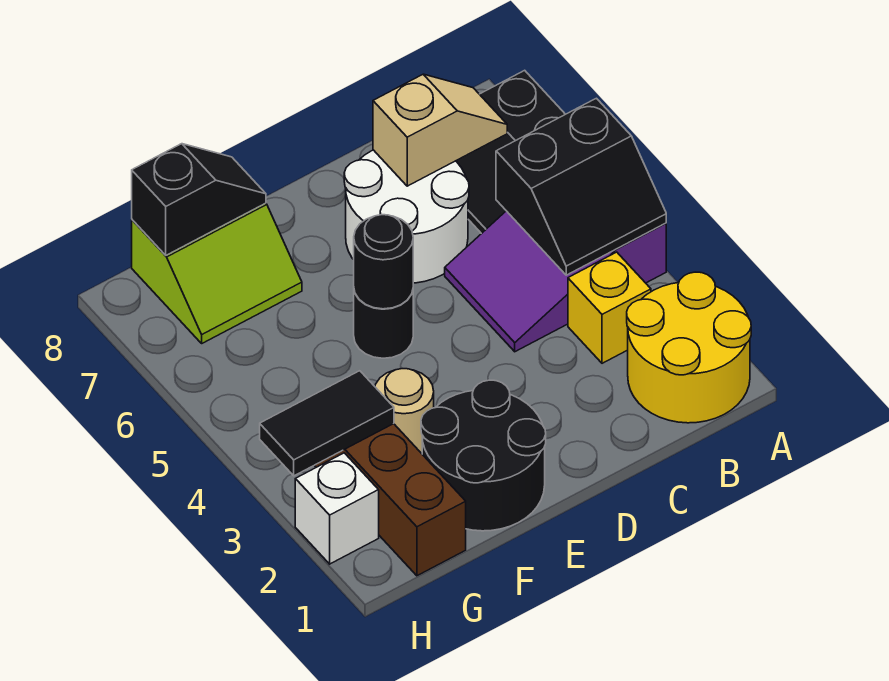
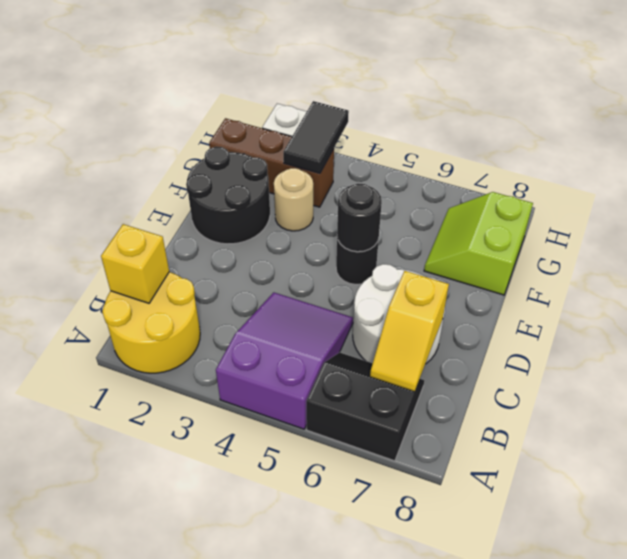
black 2x2 slope [496,98,666,275] -> none
yellow 1x1 brick [568,252,651,363] -> yellow 1x1 brick moved to [101,224,169,303]
tan 1x2 slope [373,74,507,186] -> yellow 1x2 slope [370,271,449,391]
black 1x2 slope [132,144,266,255] -> none

